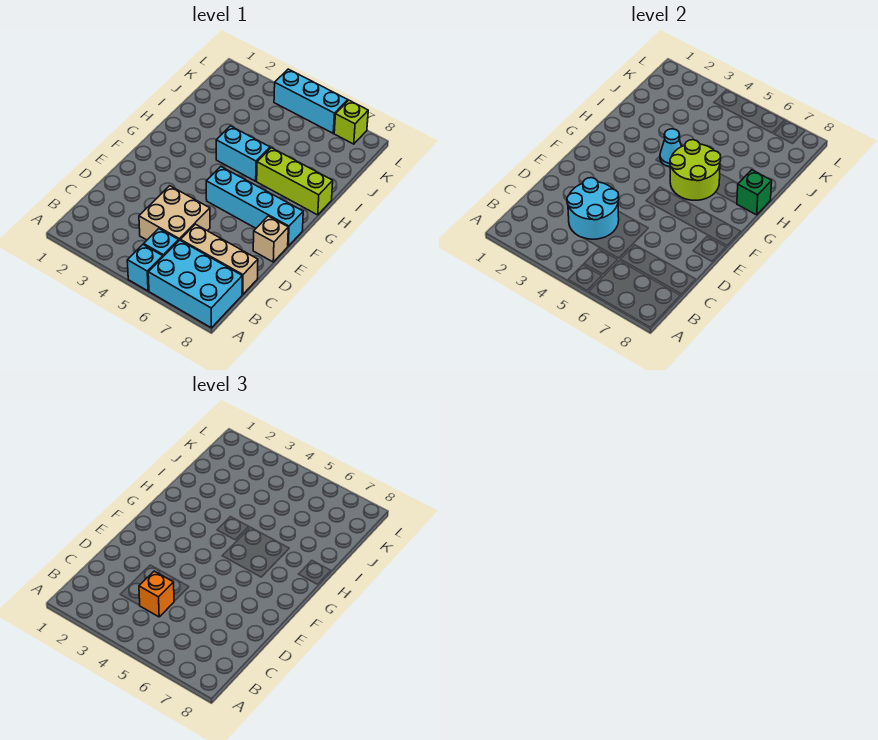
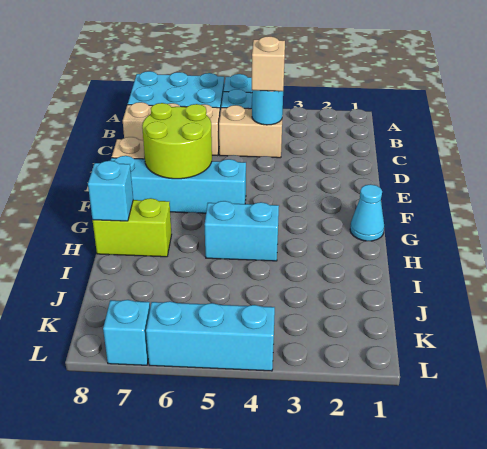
cyan 2x2 round brick [567,178,619,239] -> cyan 1x1 round brick [252,90,283,125]
tan 2x2 brick [139,186,210,240] -> tan 1x2 brick [219,105,282,158]
orange 1x1 brick [139,571,174,617] -> tan 1x1 brick [252,36,285,91]
lime 2x2 round brick [670,140,721,200] -> lime 2x2 round brick moved to [142,103,212,179]
cyan 1x1 cone [660,129,681,167] -> cyan 1x1 cone moved to [350,184,384,241]
lime 1x3 brick [257,148,333,215] -> lime 1x2 brick [93,198,172,257]
green 1x1 brick [737,170,772,215] -> cyan 1x1 brick [88,161,133,221]
lime 1x1 brick [334,100,368,144] -> cyan 1x1 brick [103,300,150,365]

